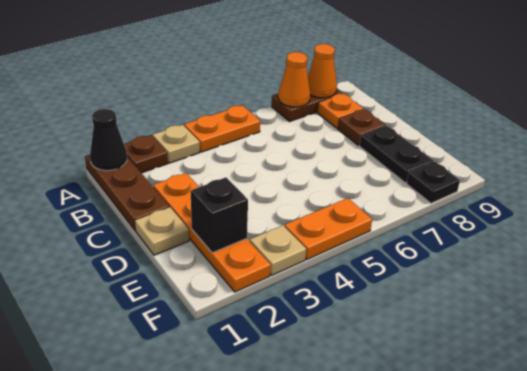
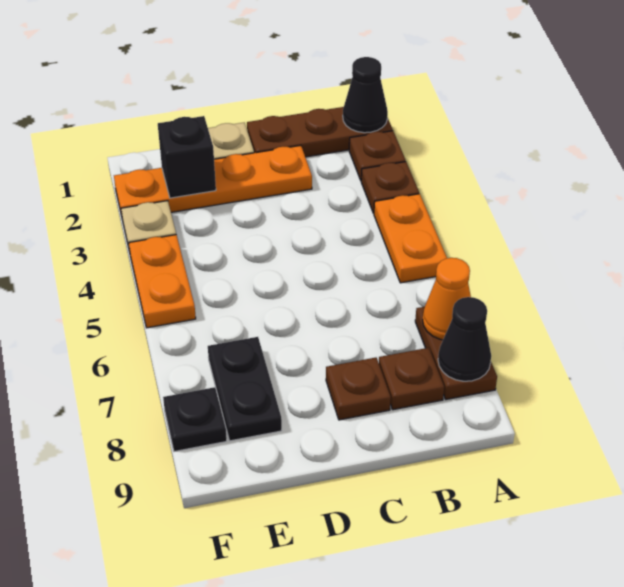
tan 1x1 plate [153,125,200,163] -> brown 1x1 plate [361,162,419,213]
orange 1x1 cone [308,44,337,98] -> black 1x1 cone [438,297,491,381]
orange 1x1 plate [318,94,363,128] -> brown 1x1 plate [379,348,444,410]
black 1x2 plate [359,126,434,183] -> black 1x2 plate turned to [208,337,282,441]

